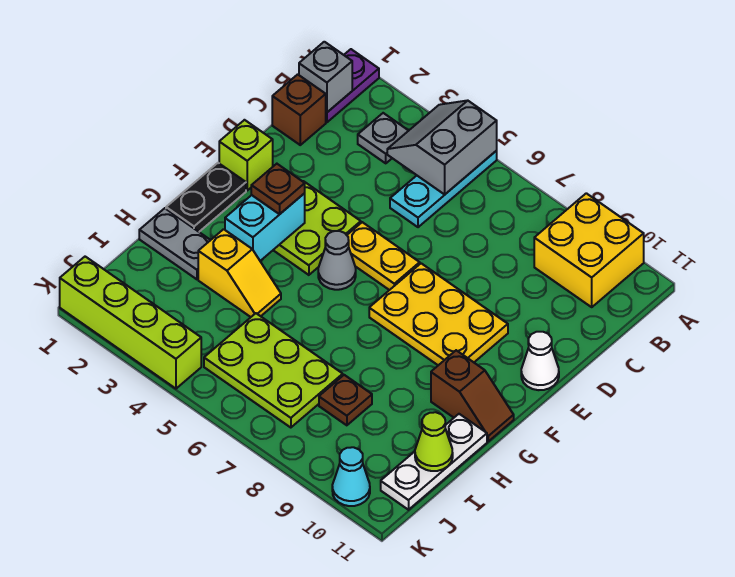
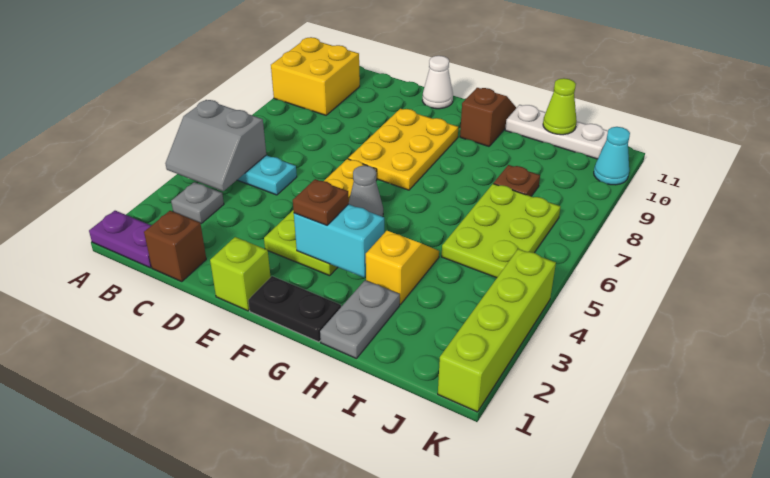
grey 1x1 brick [299,42,352,112] -> none

